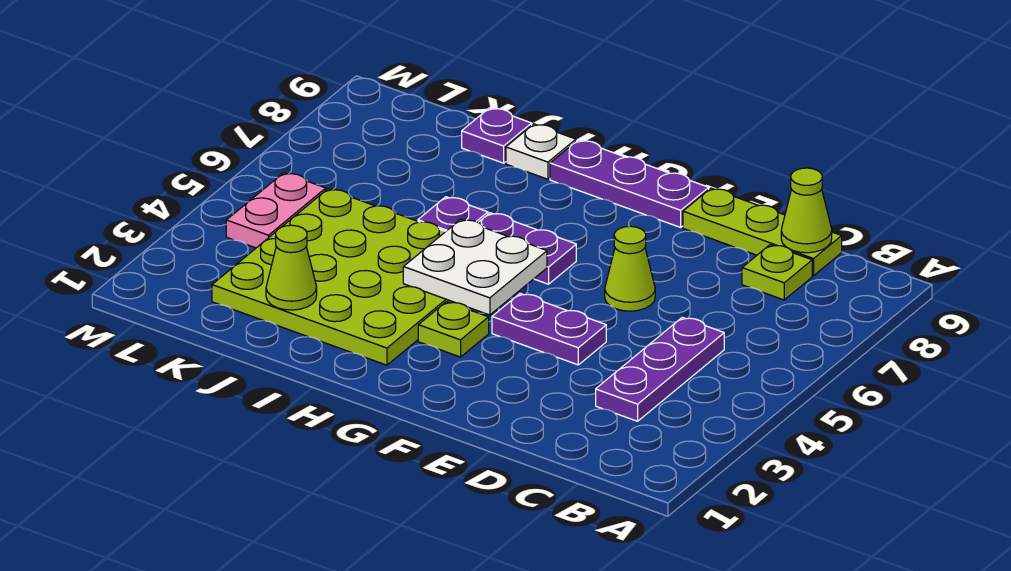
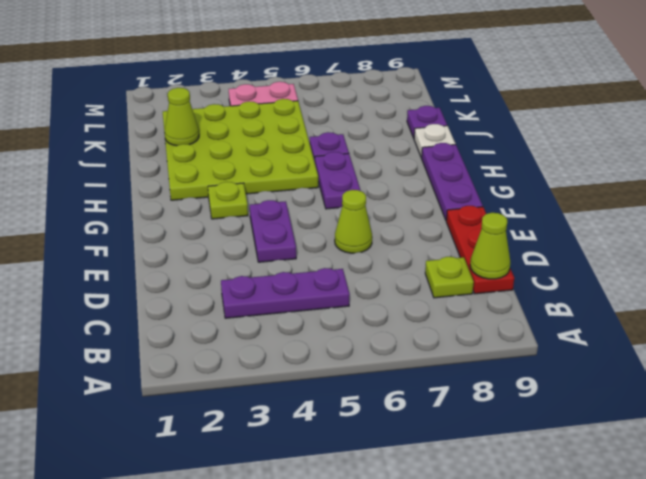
lime 1x3 plate [683,188,842,276] -> red 1x3 plate [446,206,514,294]
white 2x2 plate [403,219,547,315] -> none

